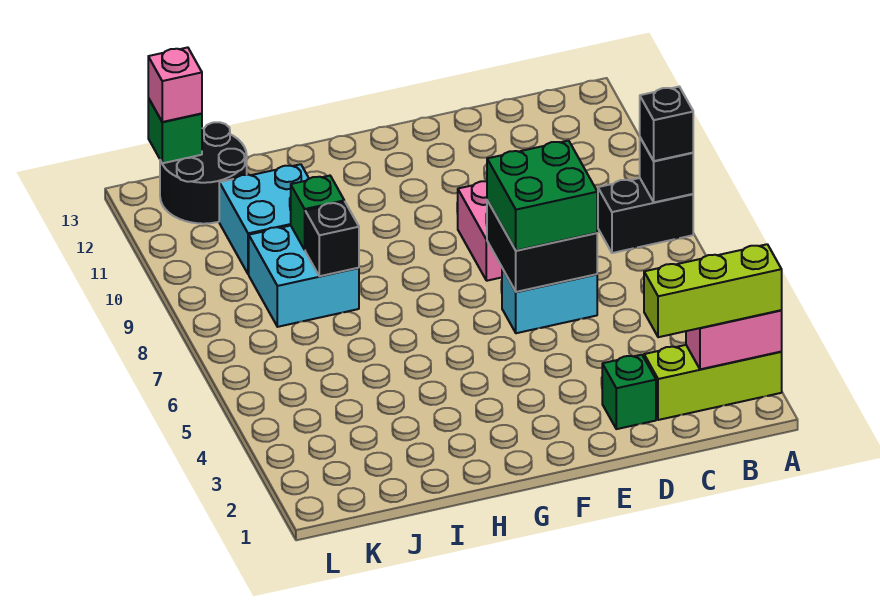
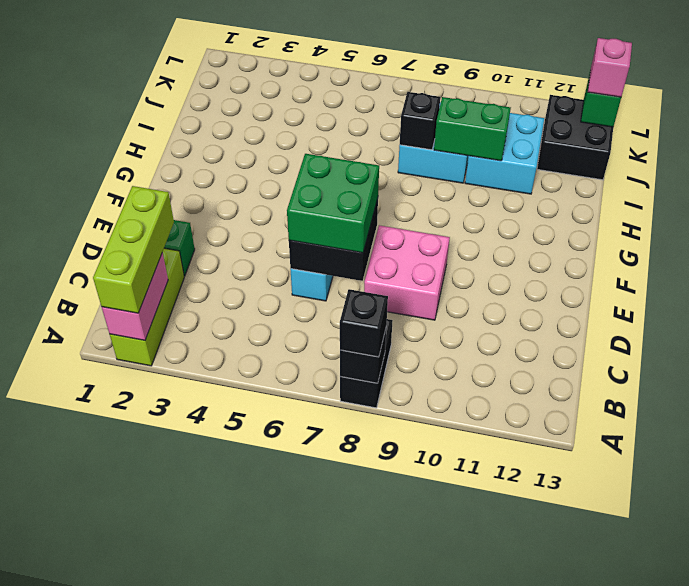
green 1x1 brick [291,176,344,250] -> green 1x2 brick [434,97,511,161]
black 2x2 round brick [160,122,247,224] -> black 2x2 brick [537,95,613,180]

